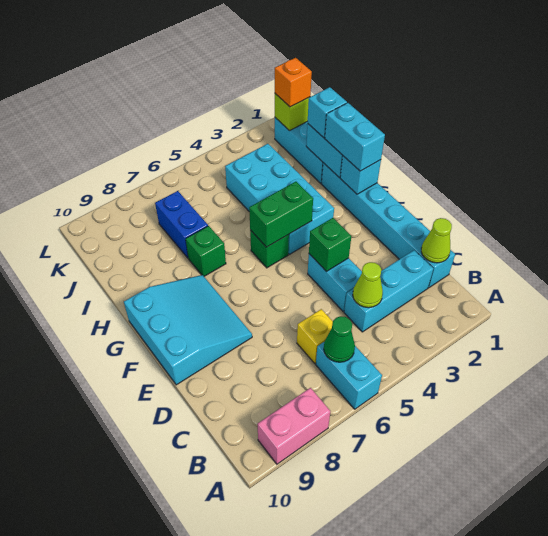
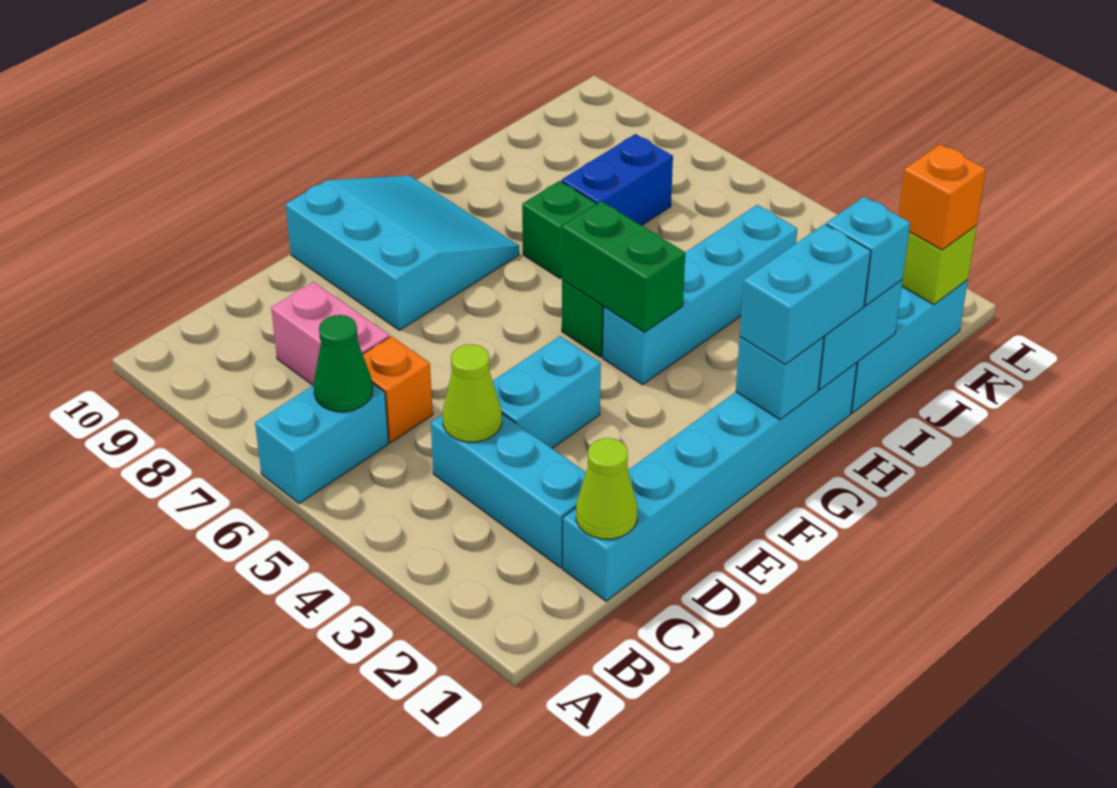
pink 1x2 brick [257,388,330,464] -> pink 1x2 brick moved to [271,282,390,385]
yellow 1x1 brick [297,309,333,363] -> orange 1x1 brick [363,336,433,442]
green 1x1 brick [309,218,351,271] -> none
cyan 3x3 slope [124,275,252,385] -> cyan 3x3 slope turned to [286,176,519,330]
cyan 2x4 brick [225,144,334,254] -> cyan 1x4 brick [603,205,797,385]

